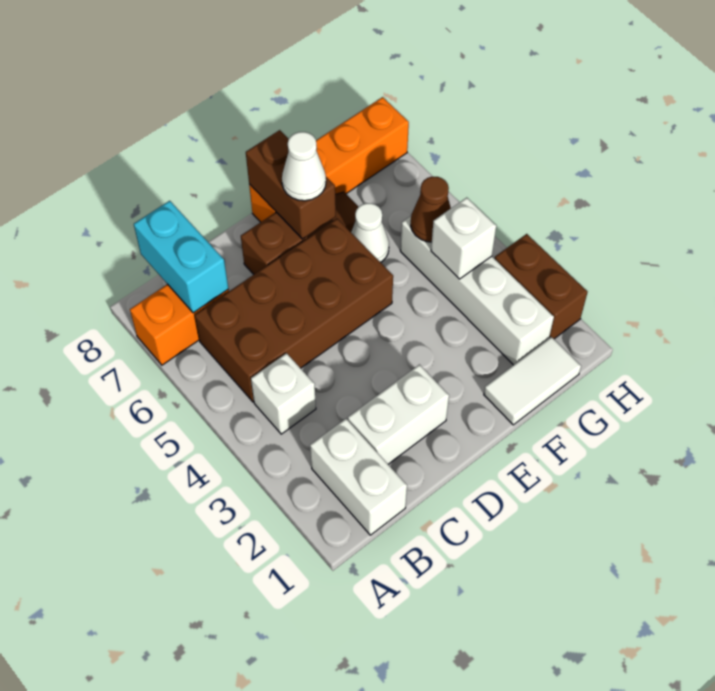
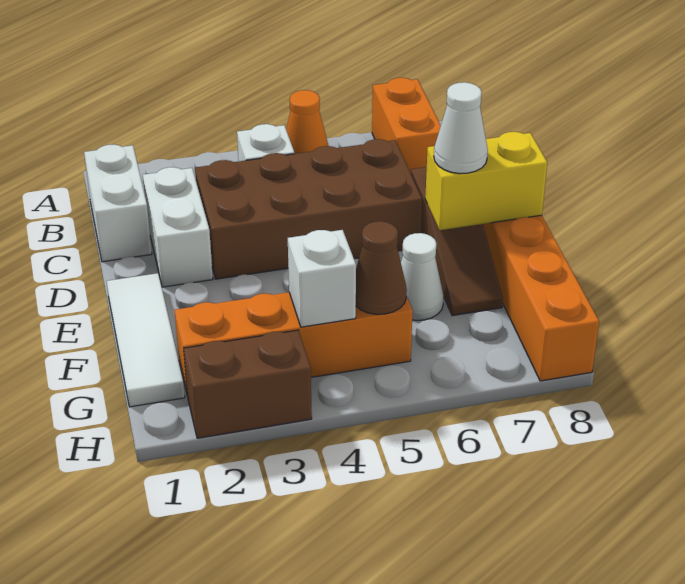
none -> orange 1x1 cone [286,90,328,154]
white 1x2 brick [310,419,407,535] -> white 1x2 brick turned to [84,145,152,262]
brown 2x4 brick [195,219,393,402] -> brown 2x4 brick turned to [195,139,422,279]
cyan 1x2 brick [134,201,228,313] -> none
brown 1x2 brick [246,130,336,239] -> yellow 1x2 brick [425,132,547,230]
white 1x2 tile [484,337,581,425] -> white 1x3 tile [107,273,185,407]
white 1x4 brick [400,216,554,365] -> orange 1x4 brick [175,292,413,396]

